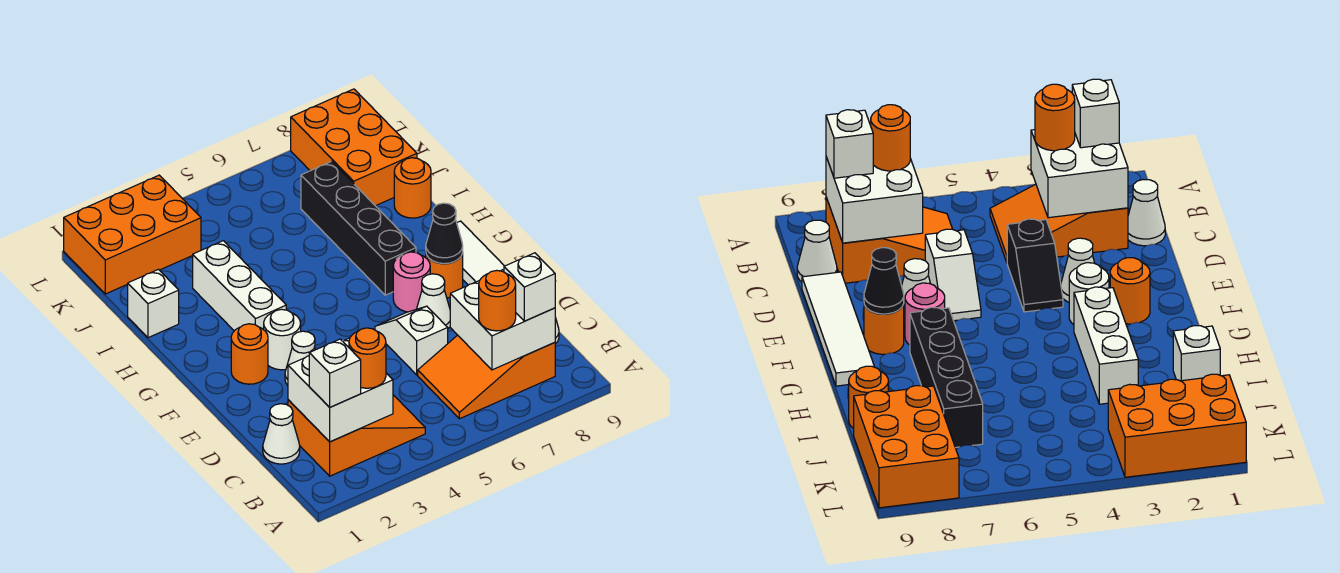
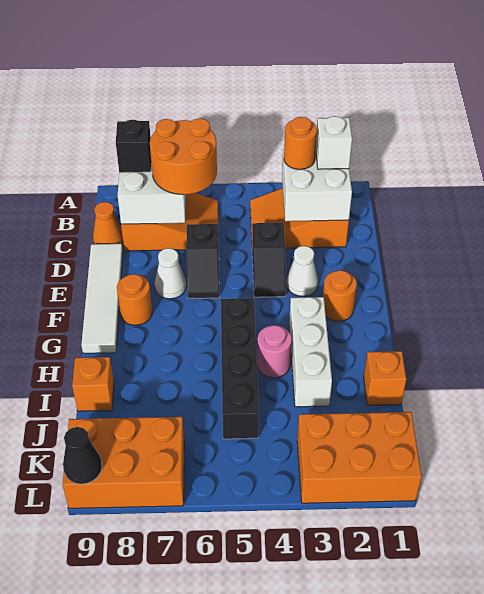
orange 1x1 round brick [479,270,516,331] -> orange 2x2 round brick [150,119,217,195]
white 1x1 brick [504,253,555,321] -> black 1x1 brick [116,120,151,173]
white 1x1 cone [263,404,300,464] -> none
white 1x1 cone [797,220,837,282] -> orange 1x1 cone [93,202,123,244]
white 1x2 slope [375,306,448,375] -> black 1x2 slope [186,223,219,298]
white 1x1 round brick [264,309,301,370] -> none
pink 1x1 round brick [393,252,430,312] -> pink 1x1 round brick moved to [257,325,292,378]
black 1x1 cone [426,203,463,264] -> black 1x1 cone moved to [63,427,102,484]
black 1x4 brick [301,161,416,295] -> black 1x4 brick moved to [221,298,259,439]
white 1x1 brick [128,269,179,338] -> orange 1x1 brick [364,351,406,405]
orange 1x1 round brick [394,158,431,218] -> orange 1x1 brick [72,357,114,411]
orange 2x3 brick [291,89,417,206] -> orange 2x3 brick turned to [63,417,184,508]

